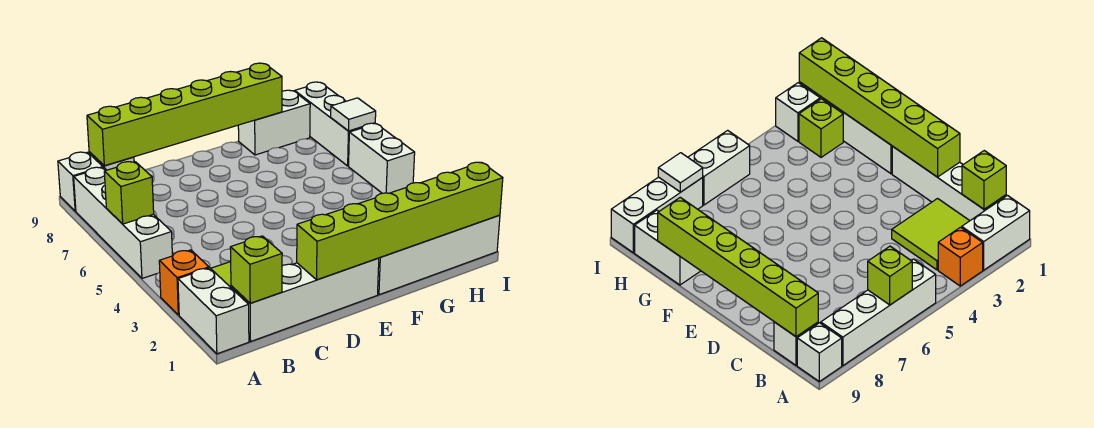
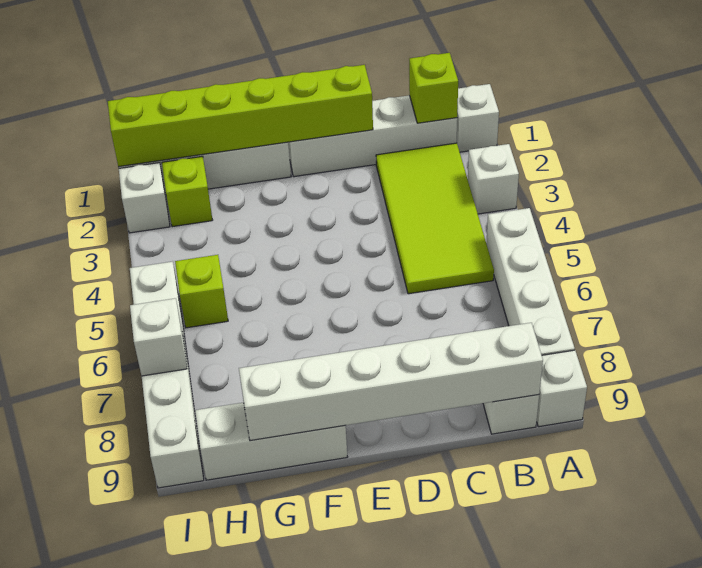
white 1x2 brick [178,268,249,354] -> white 1x1 brick [457,84,499,152]
orange 1x1 brick [159,250,209,315] -> white 1x1 brick [468,144,519,214]
lime 1x1 brick [104,162,154,224] -> lime 1x1 brick moved to [175,255,228,328]
lime 2x2 tile [892,199,970,270] -> lime 2x4 tile [376,143,494,294]
lime 1x6 brick [87,63,282,166] -> white 1x6 brick [239,323,543,441]
white 1x2 brick [238,90,310,155] -> white 1x3 brick [195,402,347,480]
white 1x1 tile [331,98,376,131] -> white 1x1 brick [130,298,187,376]

